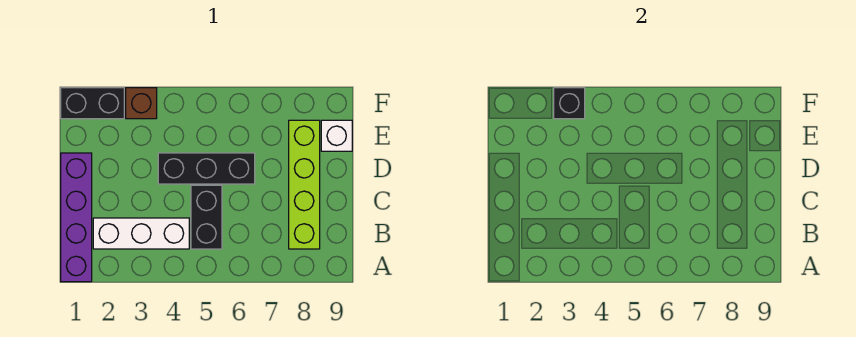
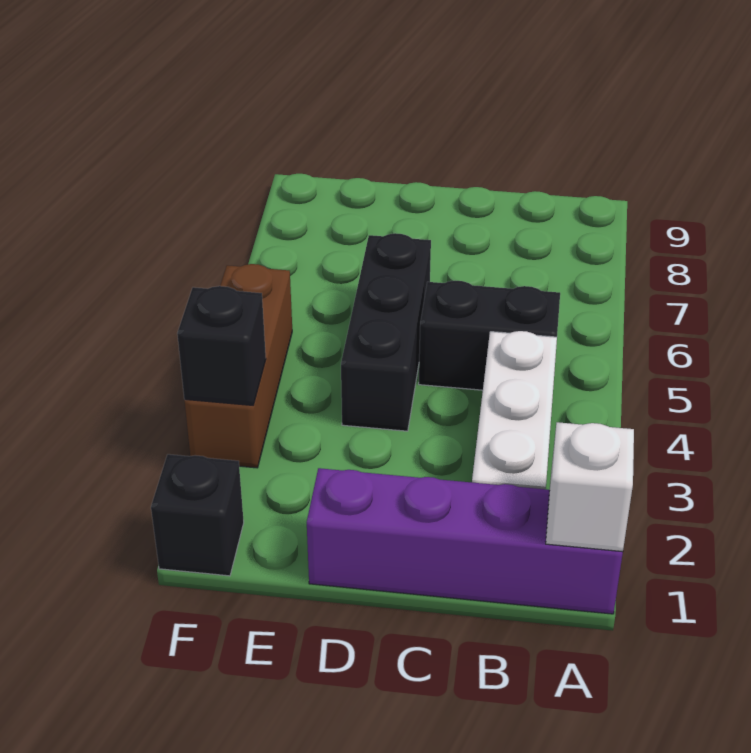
lime 1x4 brick [289,120,320,249] -> none
white 1x1 brick [321,120,352,151] -> white 1x1 brick moved to [546,422,634,552]
black 1x2 brick [61,88,124,119] -> black 1x1 brick [151,454,244,576]
brown 1x1 brick [126,88,157,119] -> brown 1x3 brick [184,264,292,468]

